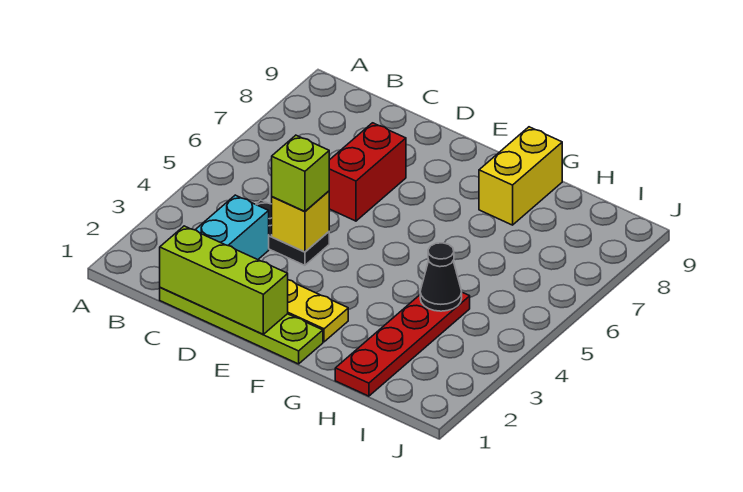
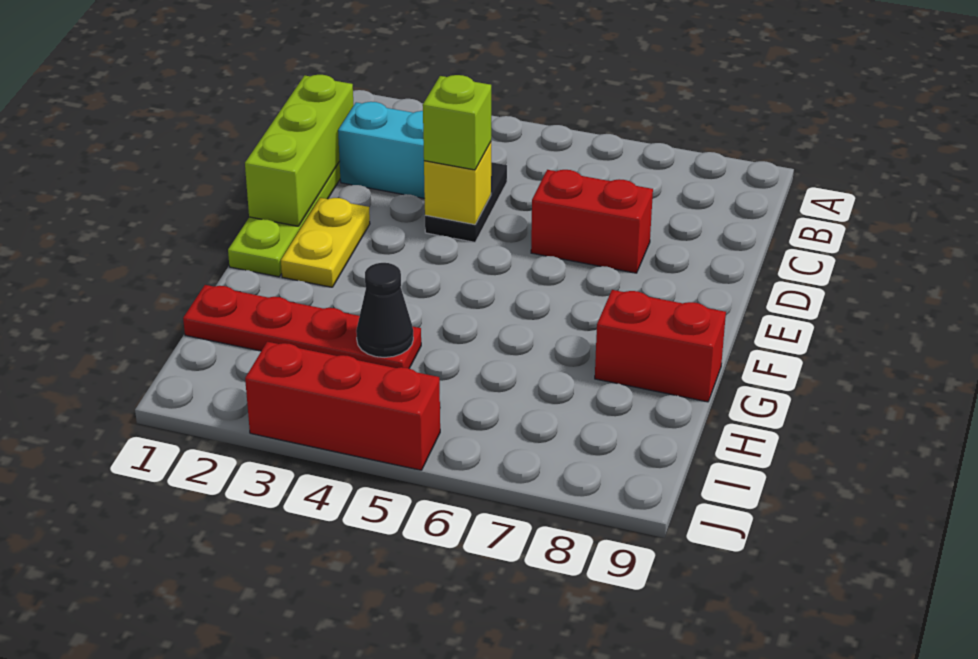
yellow 1x2 brick [479,127,562,225] -> red 1x2 brick [595,290,726,402]
none -> red 1x3 brick [245,342,440,470]

